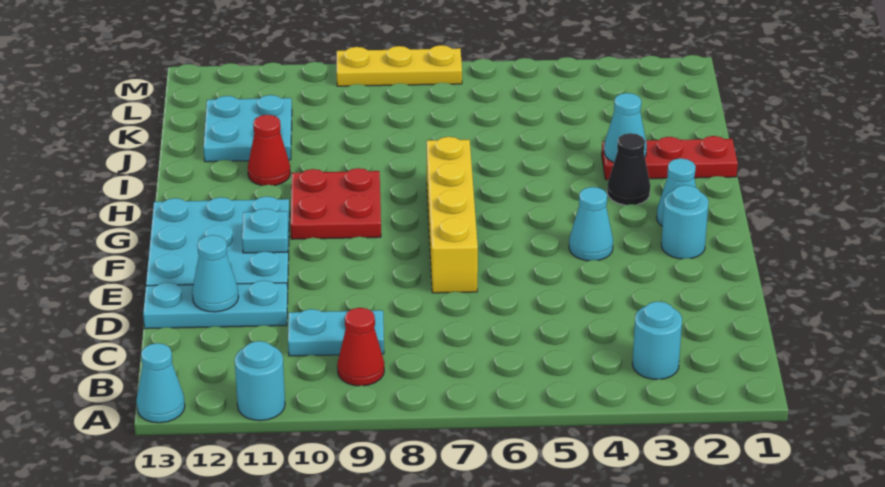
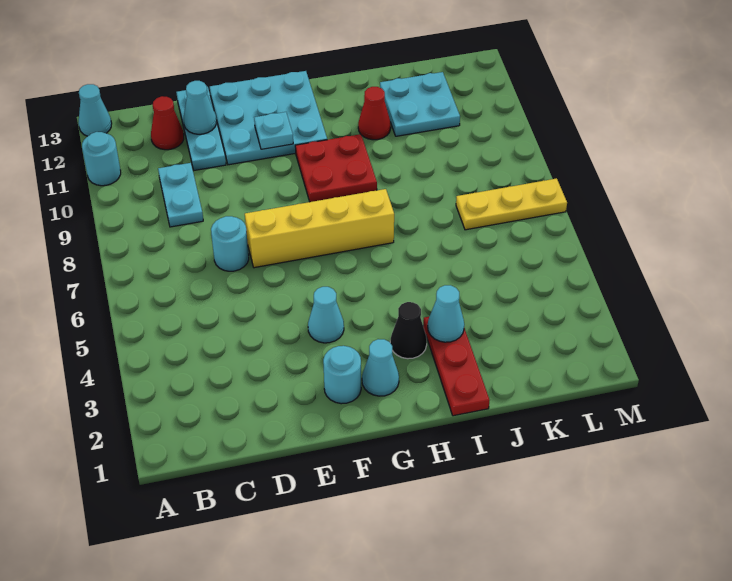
cyan 1x1 round brick [632,301,682,380] -> cyan 1x1 round brick moved to [211,216,249,271]
red 1x1 cone [337,308,384,386] -> red 1x1 cone moved to [151,96,184,150]
yellow 1x3 plate [337,45,462,86] -> yellow 1x3 plate turned to [456,178,567,230]

